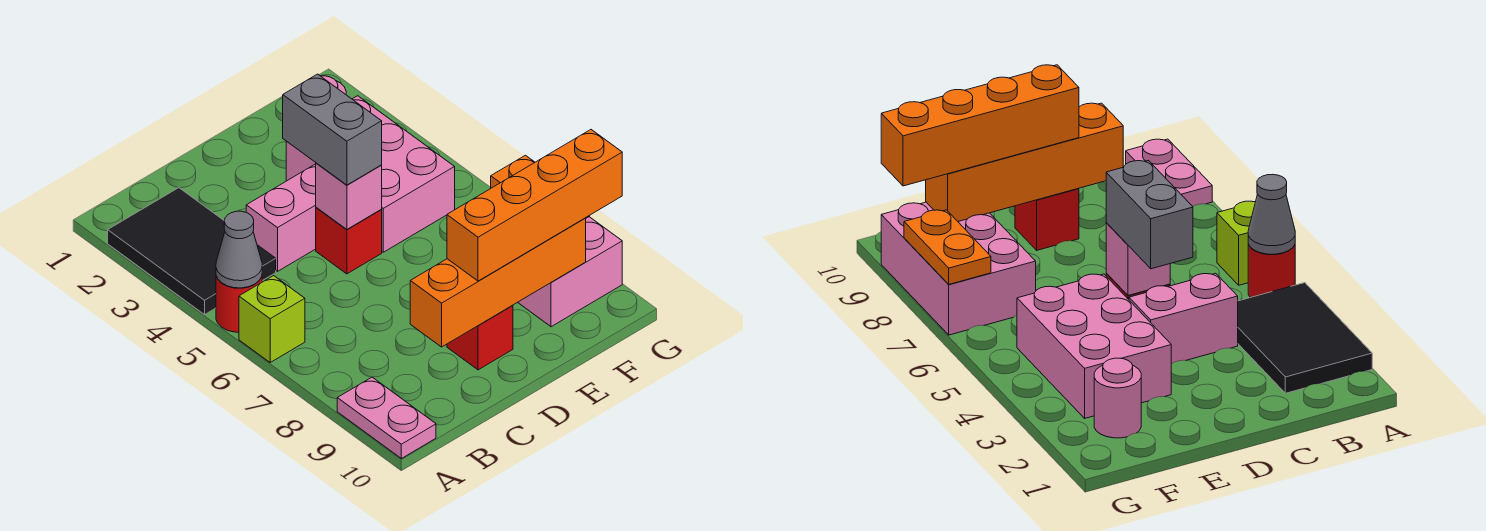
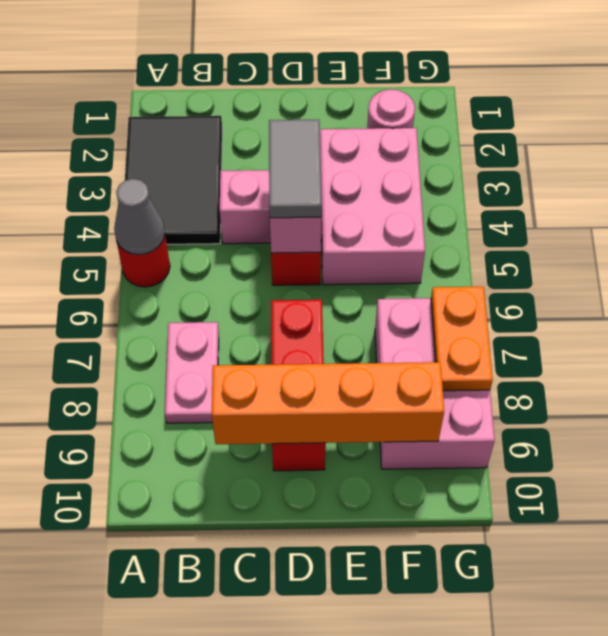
lime 1x1 brick [239,276,305,362] -> none
pink 1x2 plate [337,377,436,458] -> pink 1x2 plate moved to [165,322,219,423]
grey 1x2 brick [283,74,382,185] -> grey 1x2 tile [269,120,322,218]
red 1x1 brick [447,306,513,370] -> red 1x3 brick [271,300,326,471]
orange 1x4 brick [447,130,622,281] -> none

